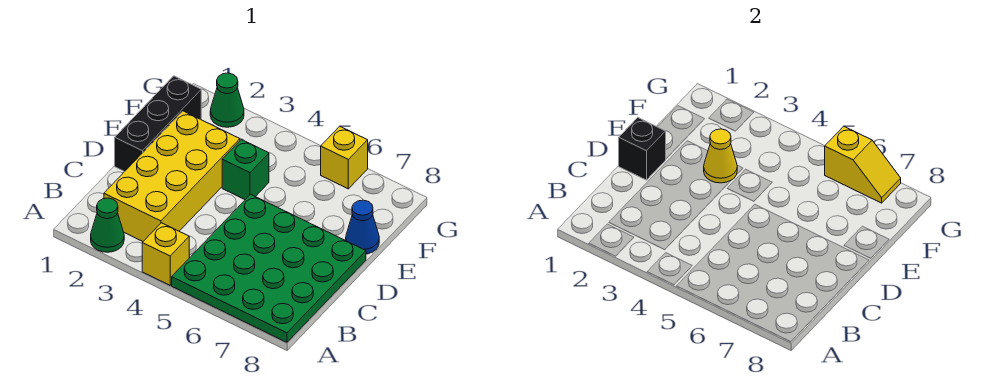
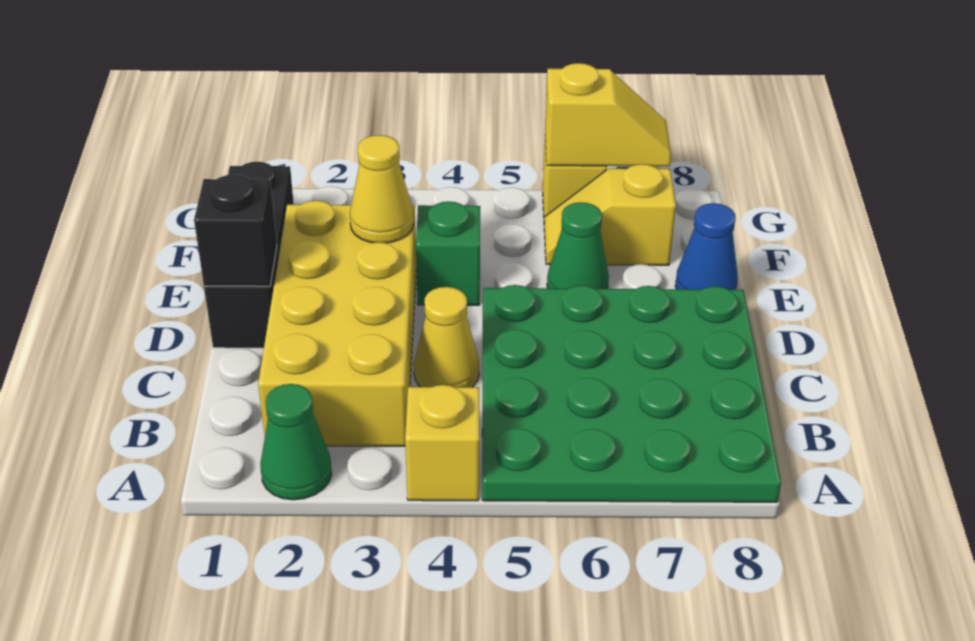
none -> yellow 1x1 cone [414,287,479,387]
none -> yellow 1x2 slope [544,164,676,265]
green 1x1 cone [210,73,244,127] -> green 1x1 cone moved to [547,202,609,289]

